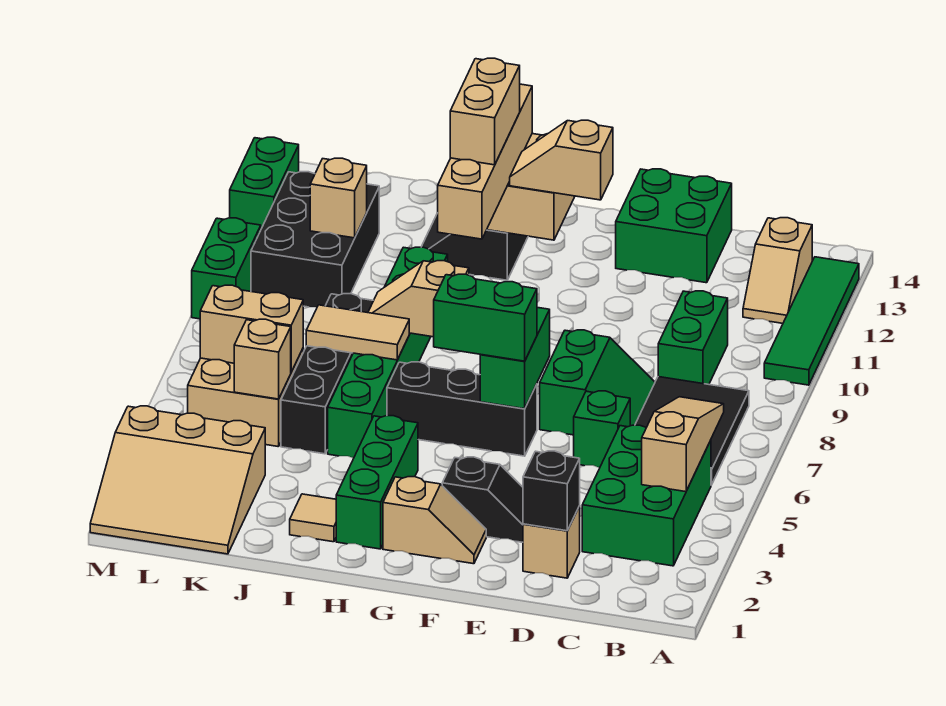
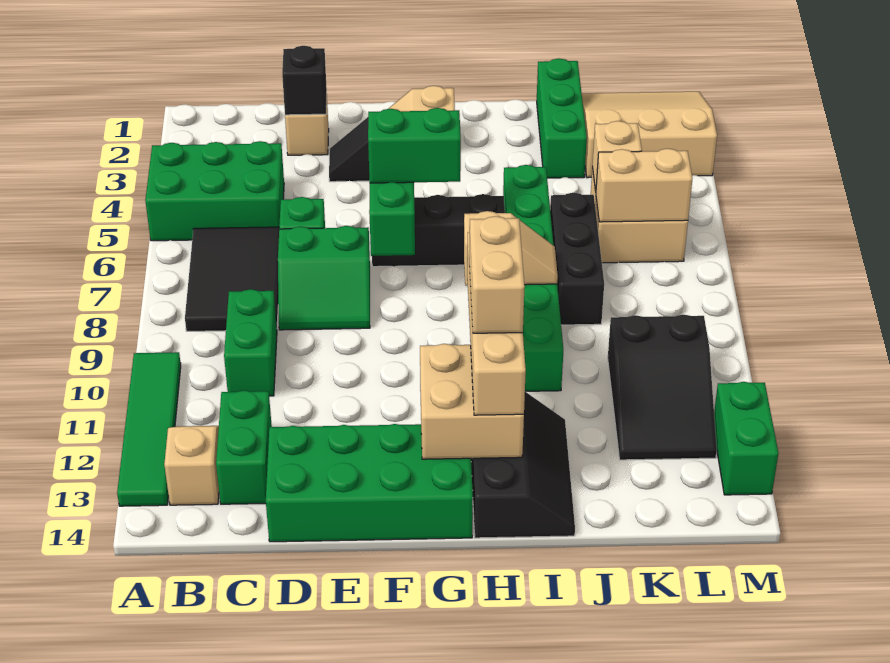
green 2x3 brick [582,425,711,566] -> green 2x3 brick turned to [145,141,284,241]
tan 1x3 slope [642,397,724,492] -> none
green 2x2 slope [540,330,655,435] -> green 2x2 slope turned to [278,226,370,330]
green 2x2 brick [616,169,732,283] -> green 2x4 brick [266,424,473,542]
tan 1x2 slope [510,120,613,200] -> none
green 1x3 brick [336,416,418,549] -> green 1x3 brick moved to [537,58,587,178]
tan 1x1 tile [290,494,336,542] -> none
tan 1x2 tile [306,305,409,360] -> none
black 1x4 brick [281,294,374,454] -> black 1x3 brick [550,193,604,325]
black 2x3 brick [251,172,379,307] -> black 2x3 slope [608,315,717,460]
tan 1x1 brick [310,158,367,238] -> none
green 1x2 brick [192,218,261,319] -> green 1x2 brick moved to [216,391,272,504]

